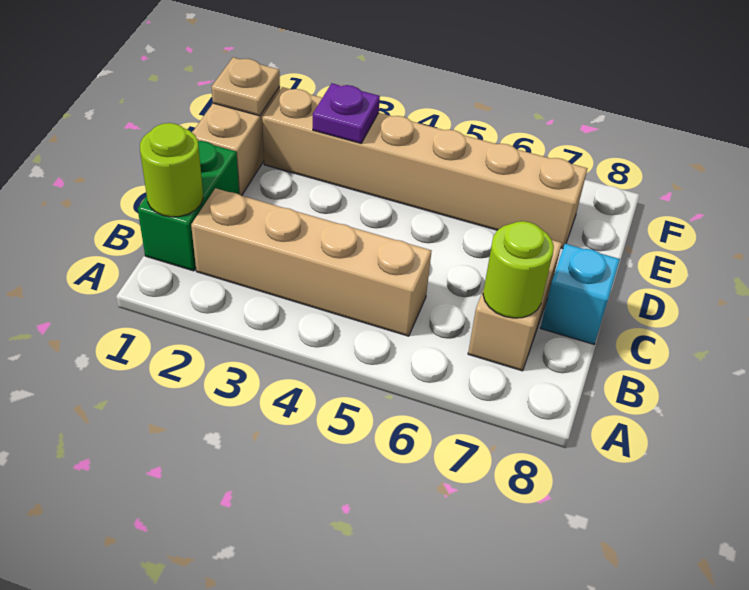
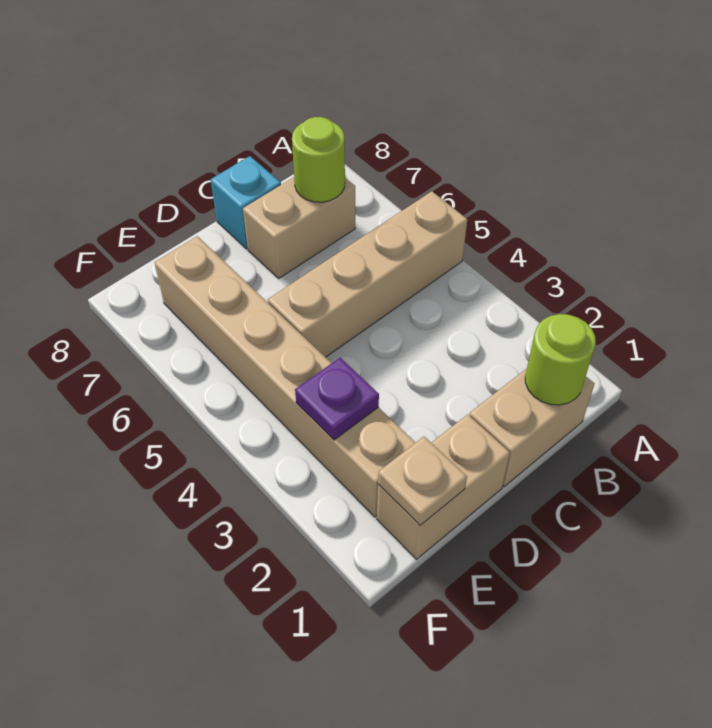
green 1x2 brick [138,141,239,271] -> tan 1x2 brick [469,369,595,487]
tan 1x4 brick [191,188,432,336] -> tan 1x4 brick turned to [268,191,467,357]

